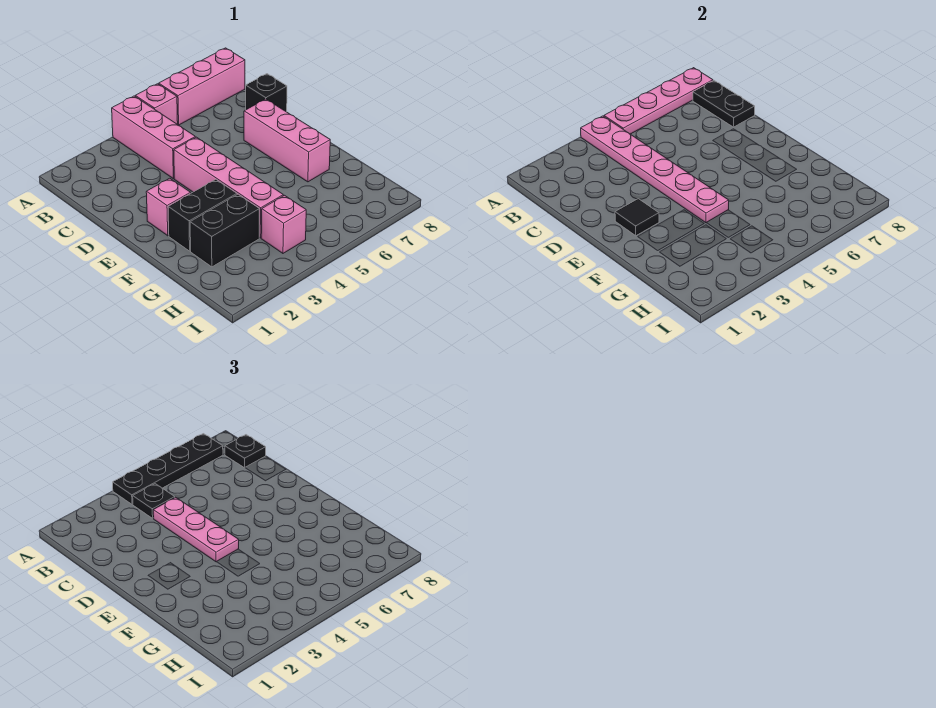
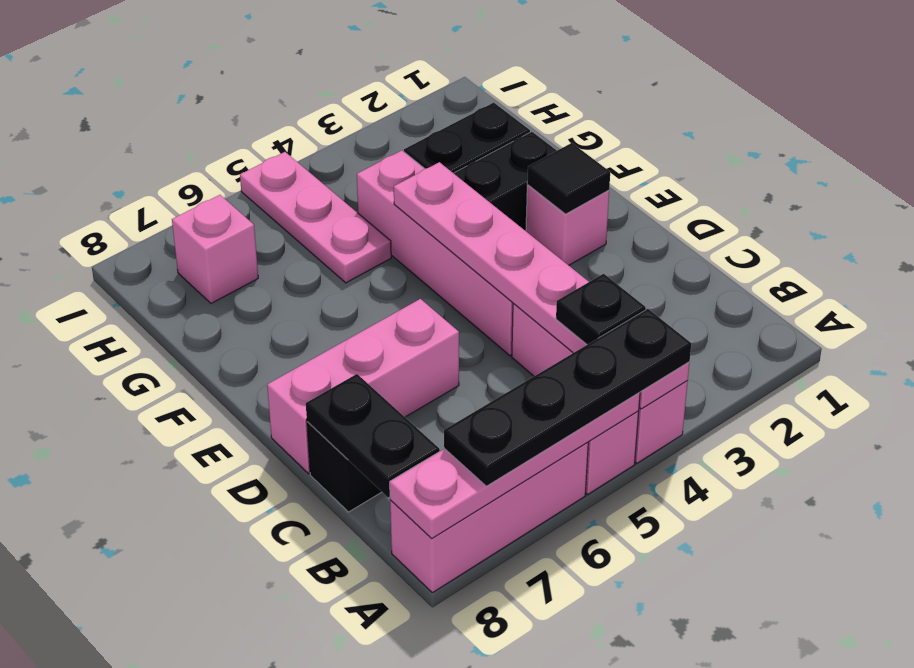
black 1x1 plate [225,435,266,468] -> none
pink 1x3 plate [153,497,239,562] -> pink 1x3 plate moved to [240,152,391,283]
pink 1x3 brick [244,99,330,182] -> pink 1x3 brick turned to [267,299,459,473]
pink 1x1 brick [261,195,306,253] -> pink 1x1 brick moved to [172,195,258,303]

